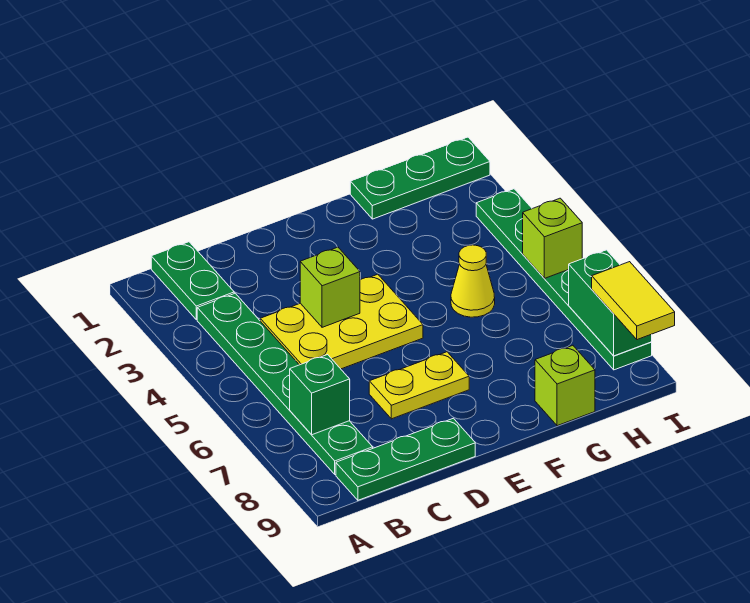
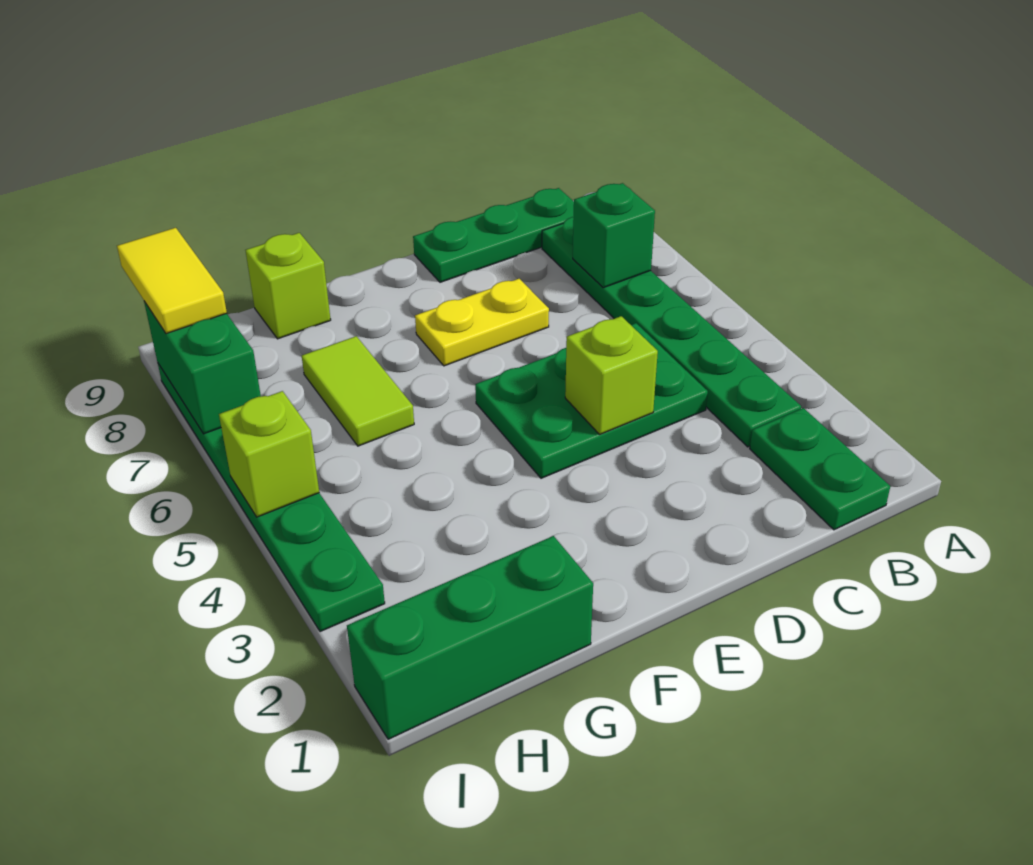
yellow 2x3 plate [260,274,423,369] -> green 2x3 plate [475,323,708,478]
green 1x3 plate [350,137,490,219] -> green 1x3 brick [347,536,593,739]
yellow 1x1 cone [451,245,495,317] -> none
none -> lime 1x2 tile [302,336,414,446]

